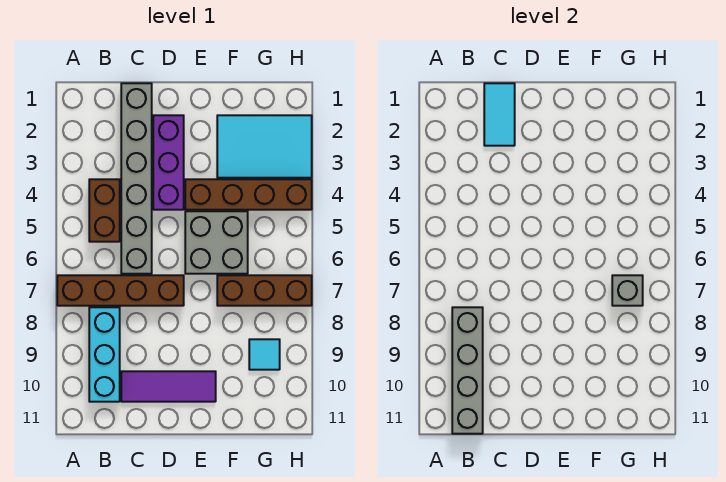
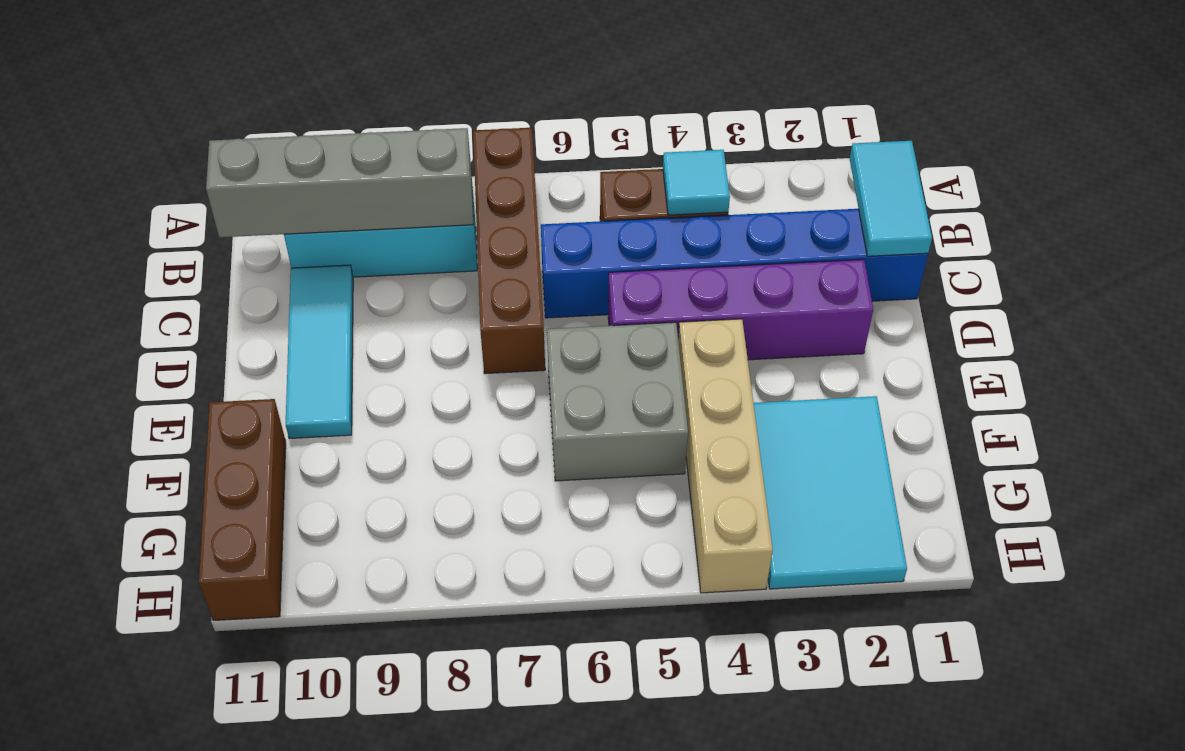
grey 1x6 brick [121,83,152,274] -> blue 1x6 brick [541,209,928,318]
cyan 1x2 tile [484,83,515,146] -> cyan 1x2 tile turned to [850,141,932,256]
purple 1x3 tile [121,371,216,402] -> cyan 1x3 tile [286,265,353,439]
purple 1x3 brick [153,115,184,210] -> purple 1x4 brick [608,260,873,360]
brown 1x4 brick [185,179,312,210] -> tan 1x4 brick [678,319,773,593]
brown 1x3 brick [217,275,312,306] -> brown 1x3 brick moved to [199,399,286,620]
grey 1x1 brick [612,275,643,306] -> none
cyan 1x1 tile [249,339,280,370] -> cyan 1x1 tile moved to [663,150,730,215]

